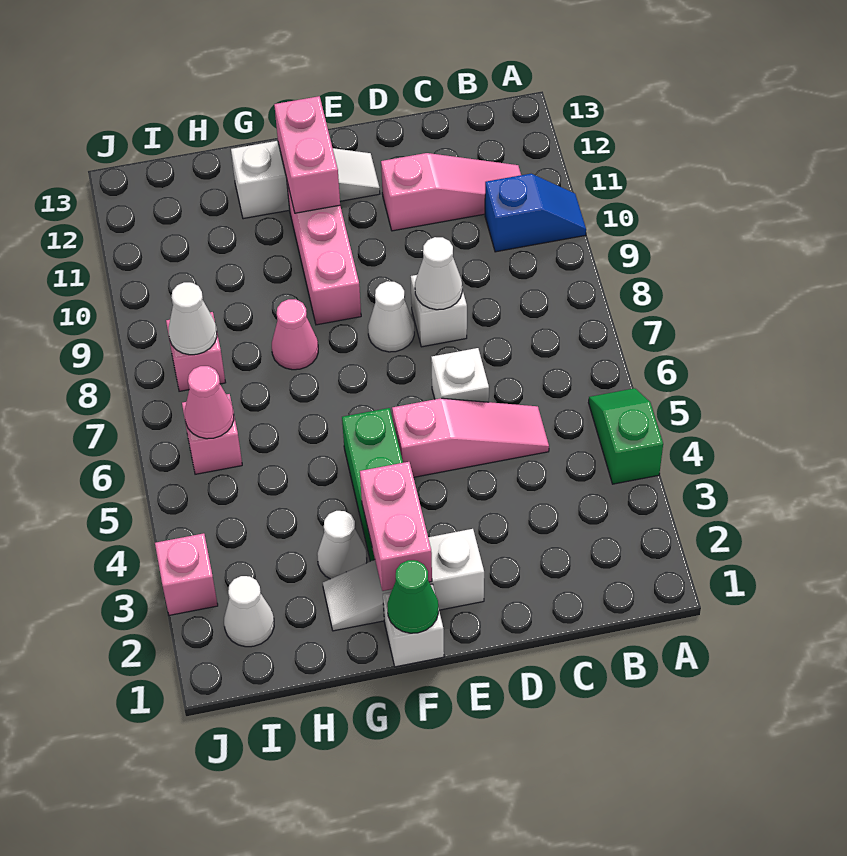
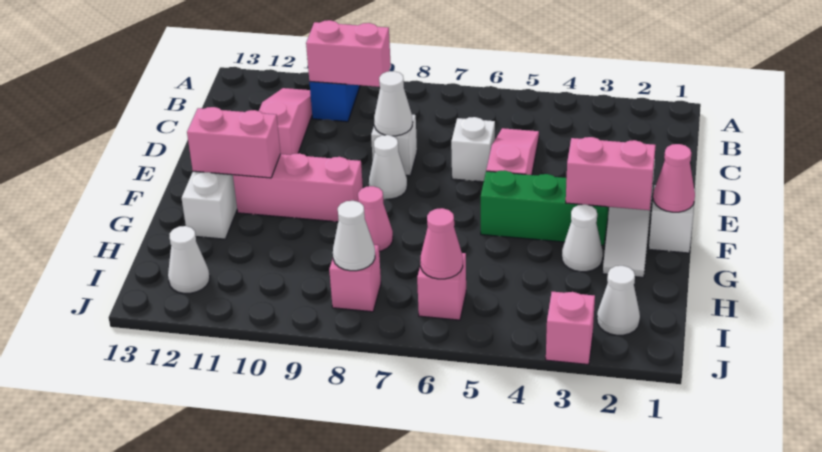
green 1x2 slope [588,388,663,484] -> none
none -> pink 1x2 brick [306,20,391,87]
green 1x1 cone [387,560,438,633] -> pink 1x1 cone [653,144,695,212]
none -> white 1x1 cone [168,226,210,293]

